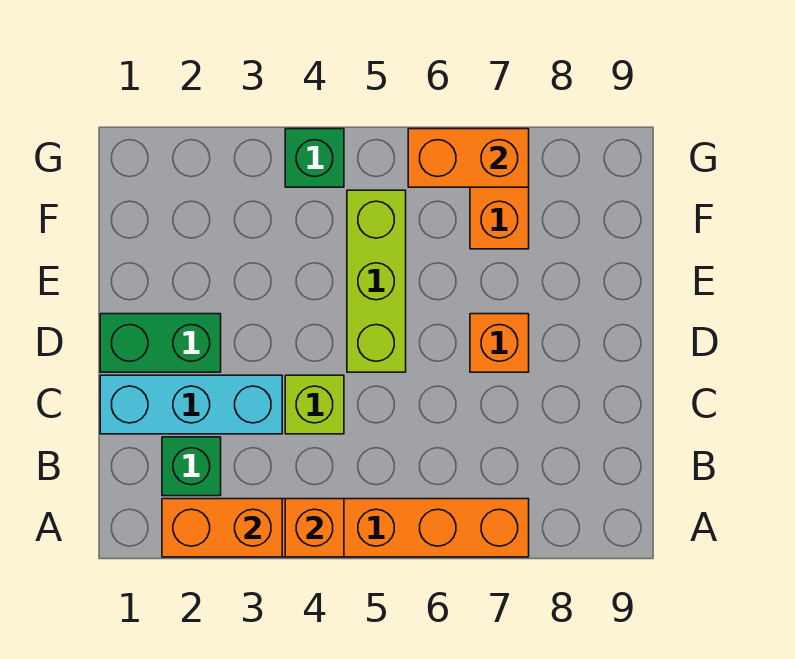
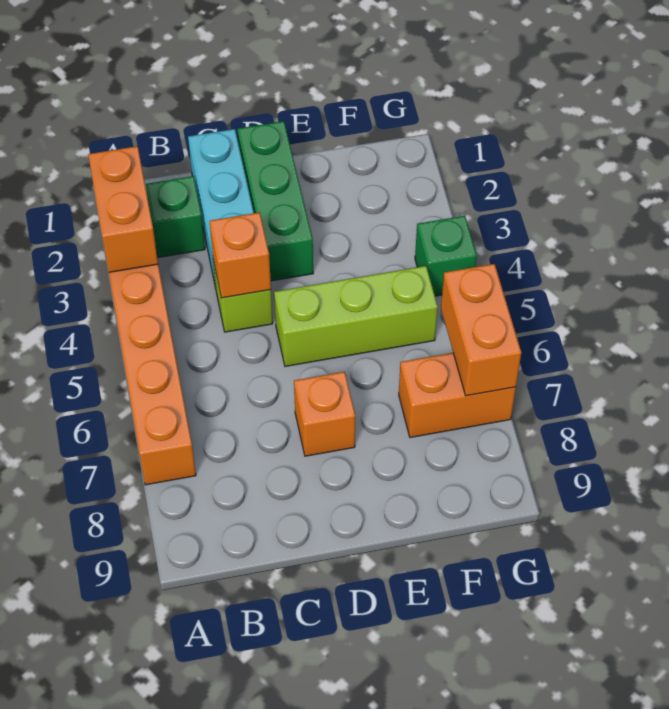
orange 1x1 brick [285,499,344,557] -> orange 1x1 brick moved to [210,212,271,298]
green 1x2 brick [100,314,221,372] -> green 1x3 brick [237,121,313,281]

